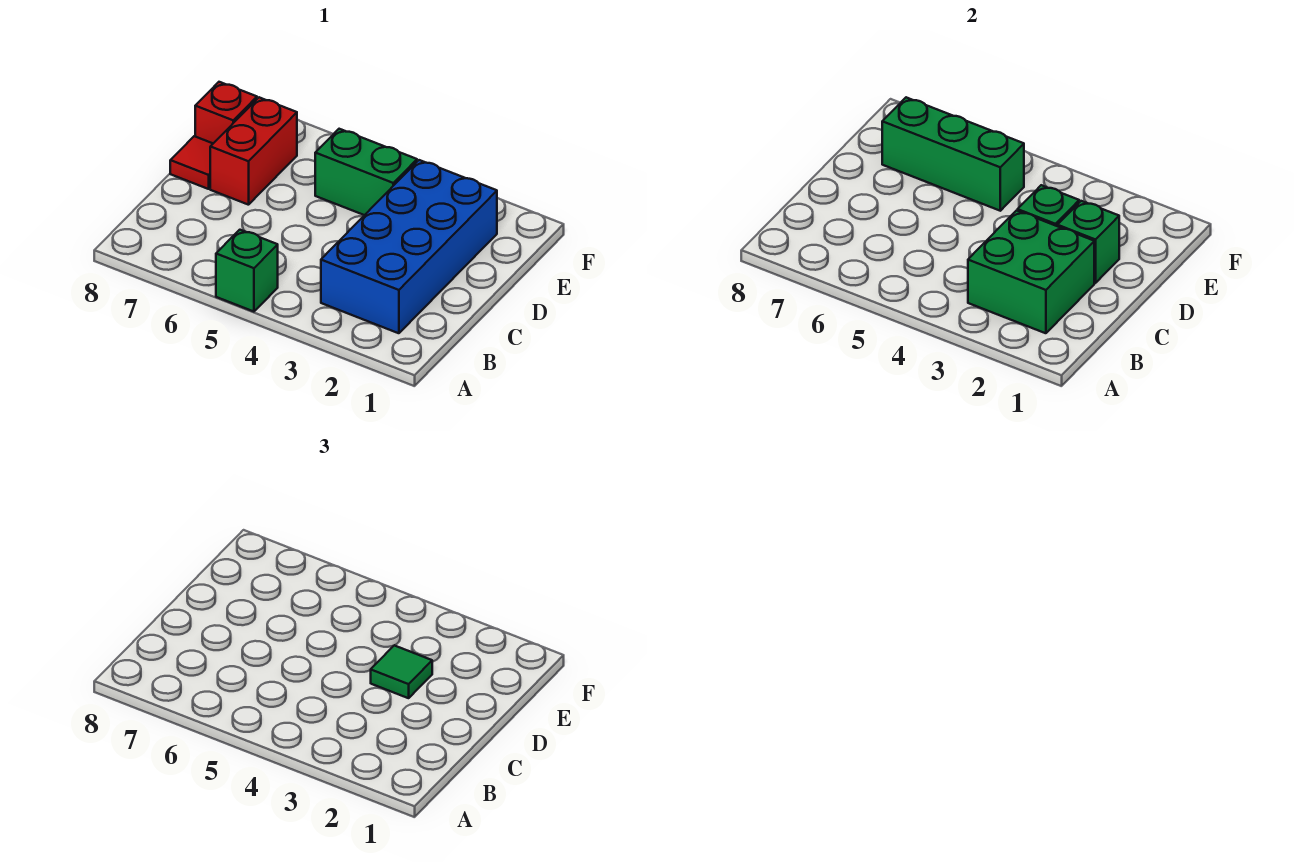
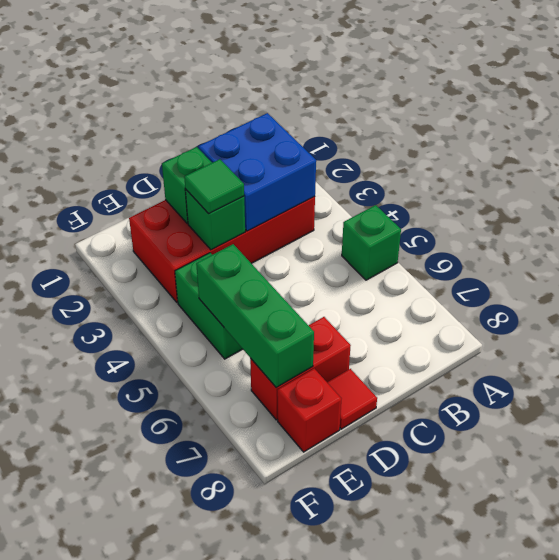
blue 2x4 brick [321,160,497,333] -> red 2x4 brick [129,197,315,303]
green 2x2 brick [968,211,1094,333] -> blue 2x2 brick [199,113,316,231]

